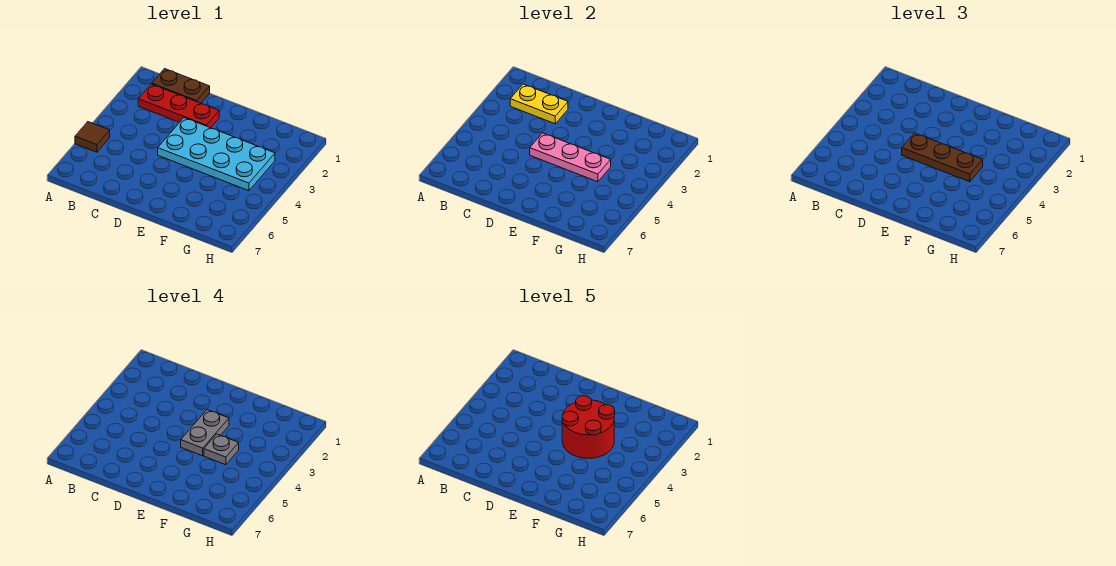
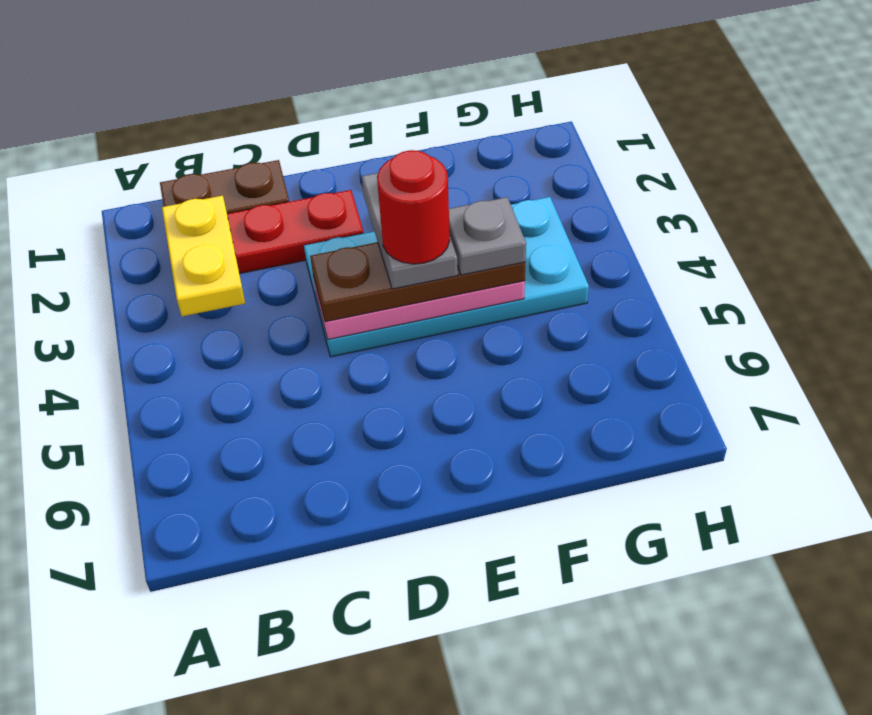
brown 1x1 tile [75,122,110,152] -> none
yellow 1x2 plate [510,84,568,124] -> yellow 1x2 plate turned to [162,196,245,316]
red 2x2 round brick [562,396,615,458] -> red 1x1 round brick [377,150,450,264]

